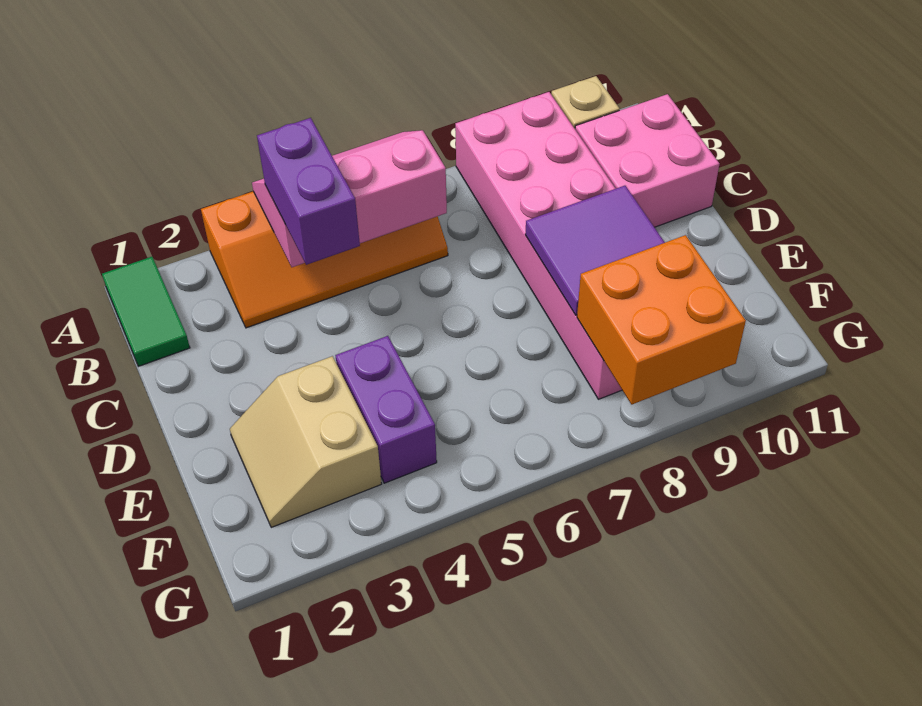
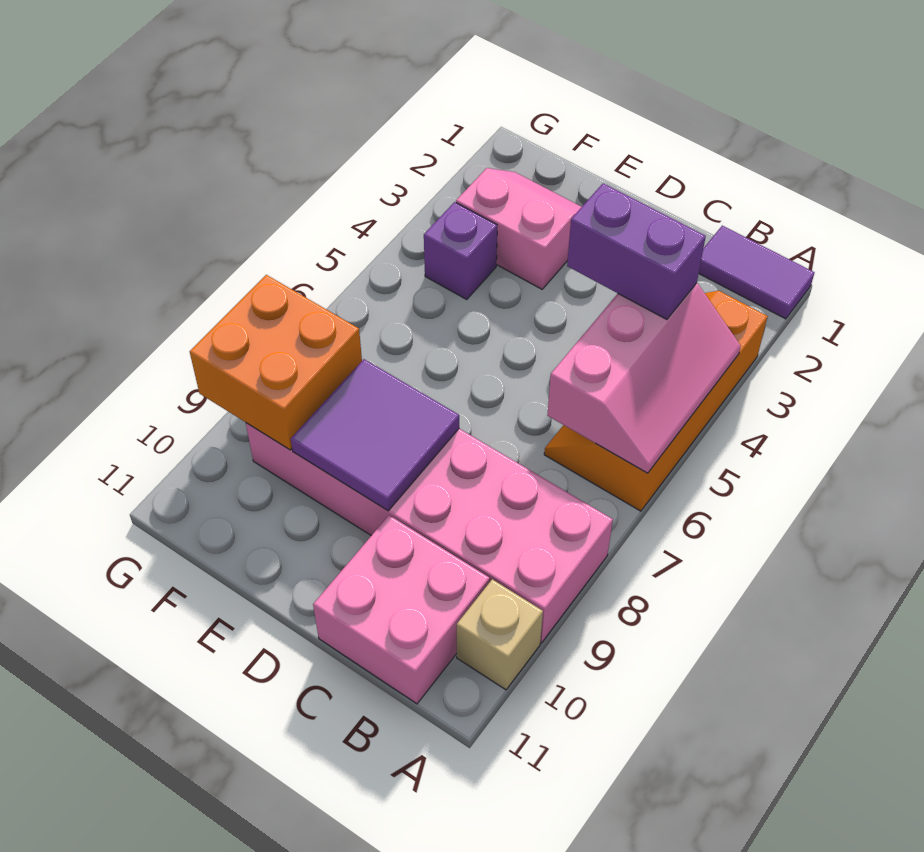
green 1x2 tile [102,257,190,366] -> purple 1x2 tile [699,226,815,319]
tan 2x2 slope [230,356,382,527] -> pink 2x2 slope [456,168,581,289]
purple 1x2 brick [335,336,437,483] -> purple 1x1 brick [424,202,497,299]

